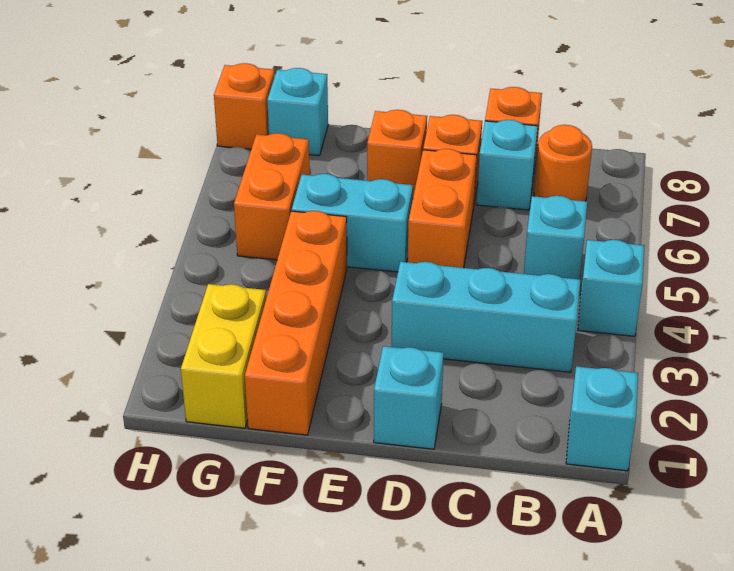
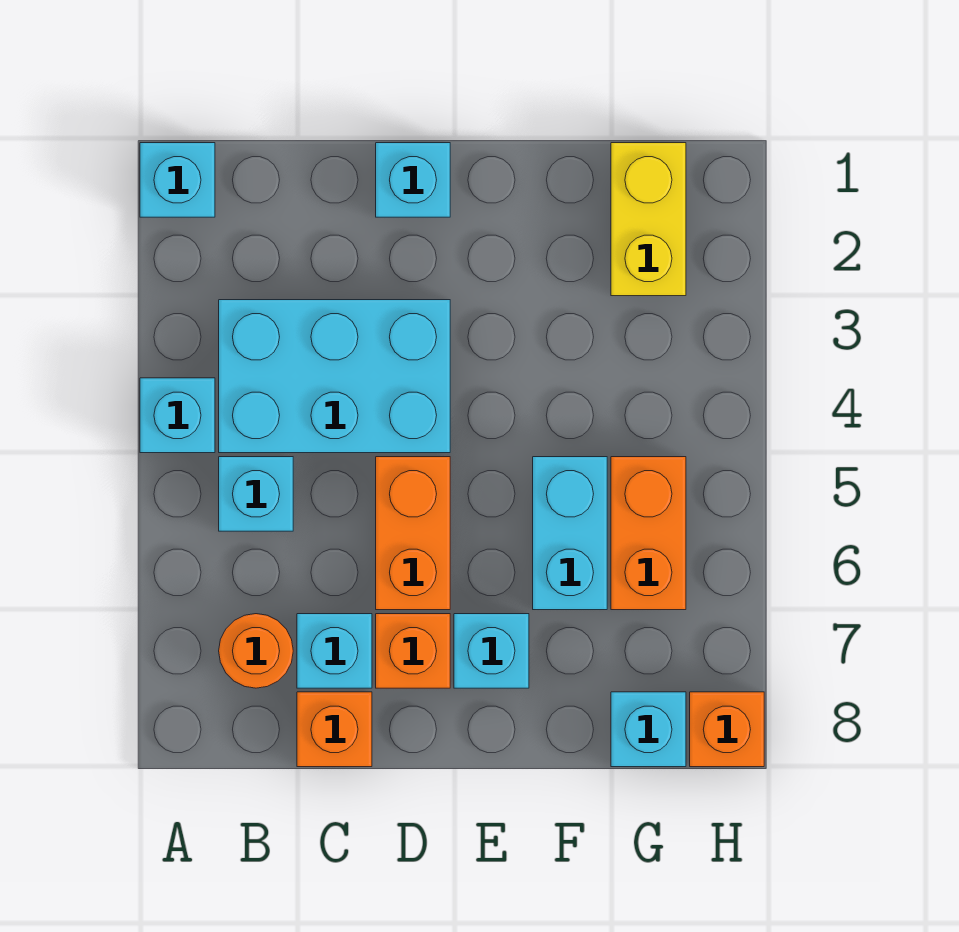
cyan 1x3 brick [392,262,580,372] -> cyan 2x3 brick [219,300,450,453]
cyan 1x2 brick [292,174,413,272] -> cyan 1x2 brick turned to [533,457,607,610]
orange 1x1 brick [367,110,427,196] -> cyan 1x1 brick [454,614,529,688]
orange 1x4 brick [245,211,347,435] -> none

